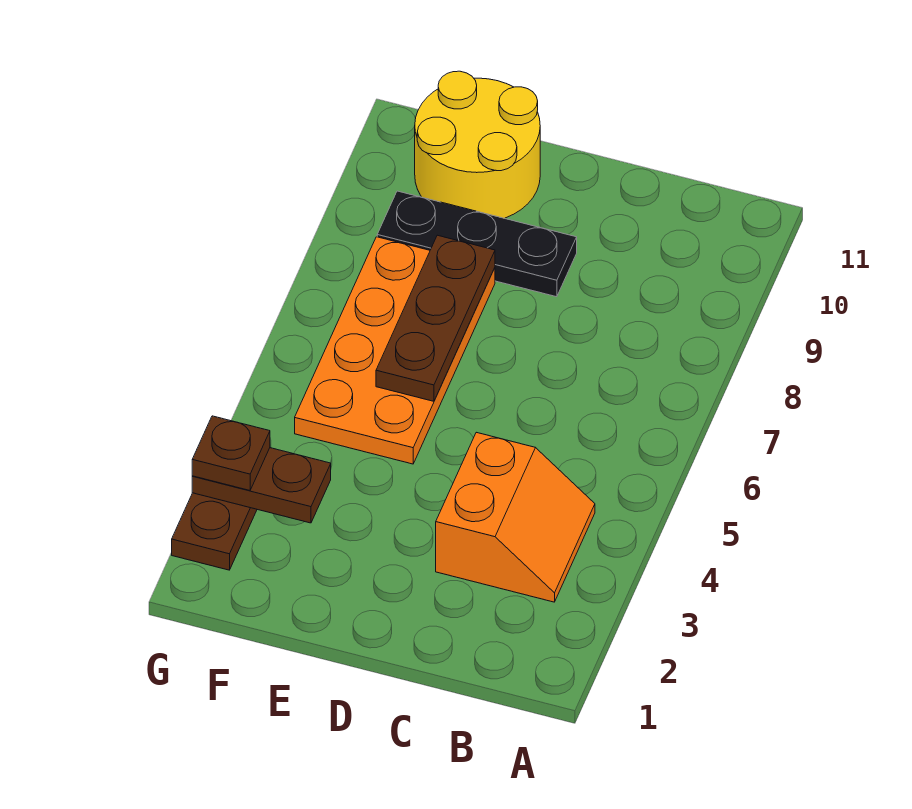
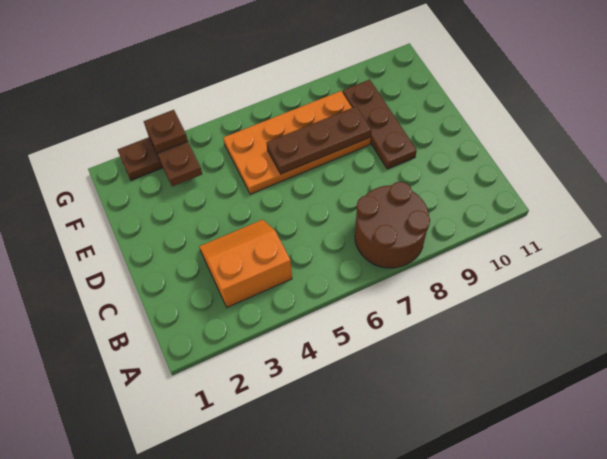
none -> brown 2x2 round brick [355,182,430,268]
orange 2x2 slope [436,432,595,602] -> orange 2x2 slope turned to [199,220,292,307]
black 1x3 plate [377,191,577,297] -> brown 1x3 plate [343,80,417,169]
yellow 2x2 round brick [415,71,540,218] -> none

